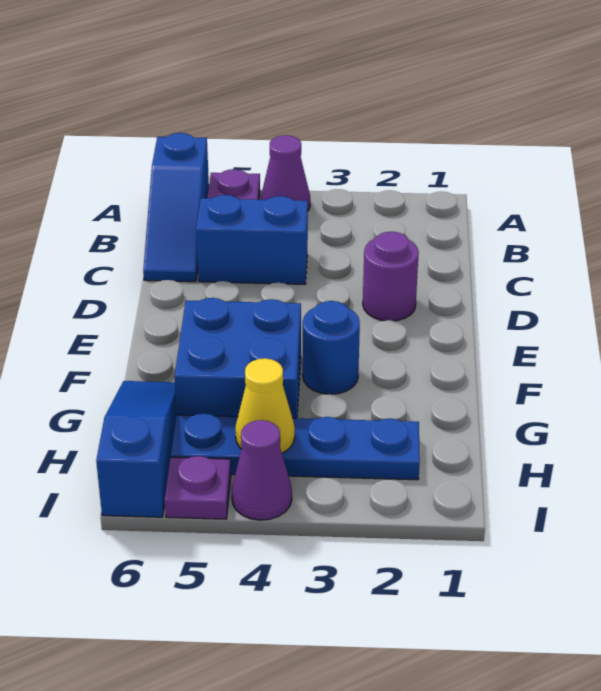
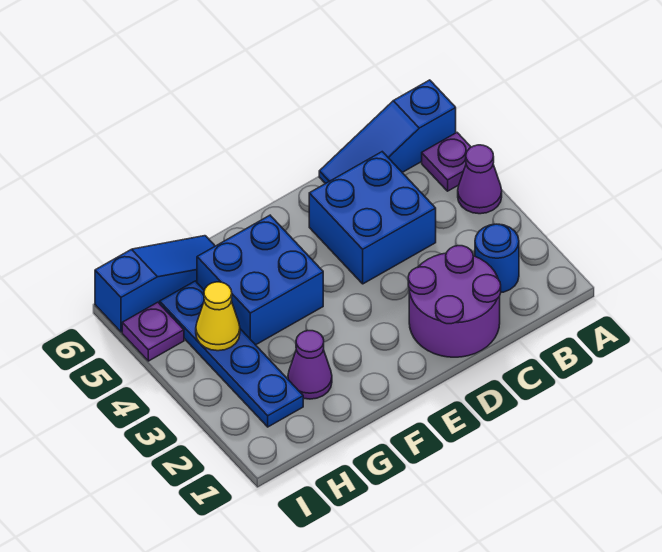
blue 1x2 brick [196,195,308,284] -> blue 2x2 brick [309,152,436,284]
purple 1x1 round brick [363,232,419,321] -> purple 2x2 round brick [408,246,501,357]
blue 1x1 round brick [303,301,360,394] -> blue 1x1 round brick moved to [475,224,519,292]
purple 1x1 cone [232,420,292,520] -> purple 1x1 cone moved to [288,331,332,399]

